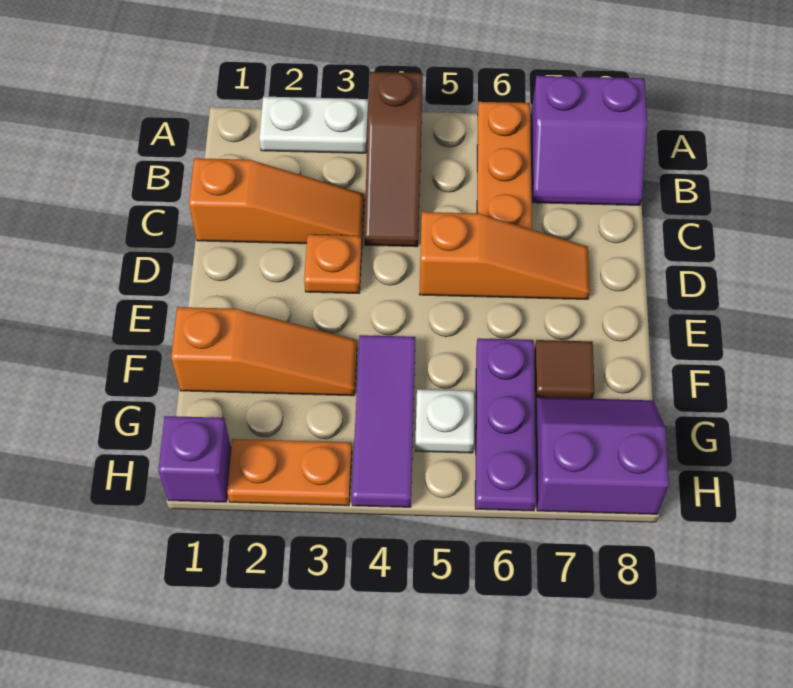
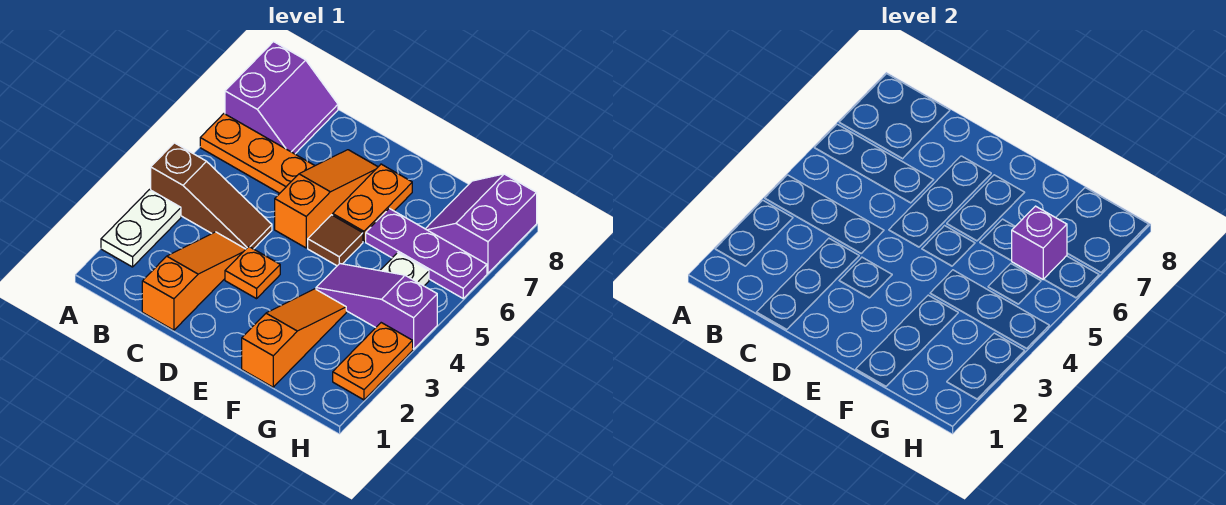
none -> orange 1x2 plate [333,164,412,242]
purple 1x3 tile [352,335,415,507] -> purple 1x3 slope [316,264,437,349]
brown 1x1 tile [535,340,594,400] -> brown 1x1 tile moved to [308,215,363,266]
purple 1x1 brick [158,416,231,502] -> purple 1x1 brick moved to [1012,206,1067,279]

